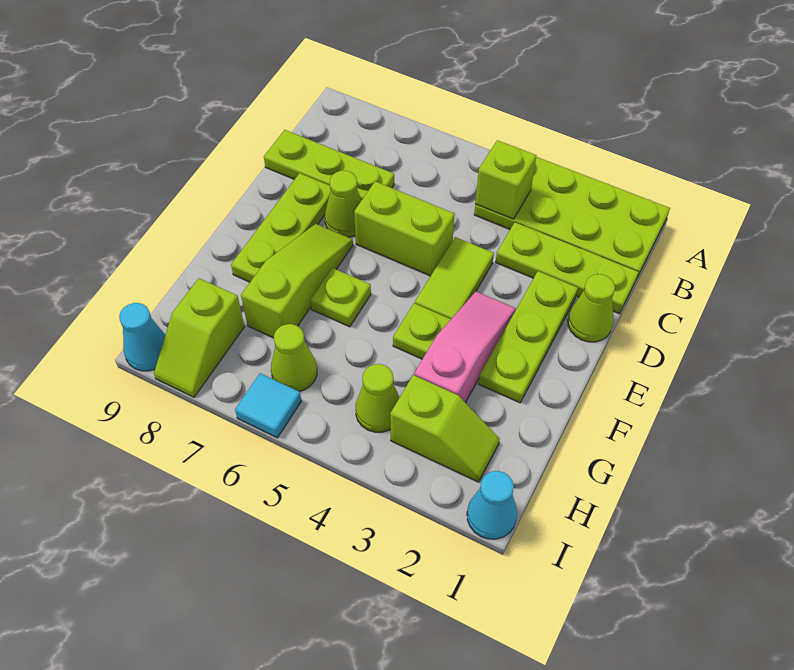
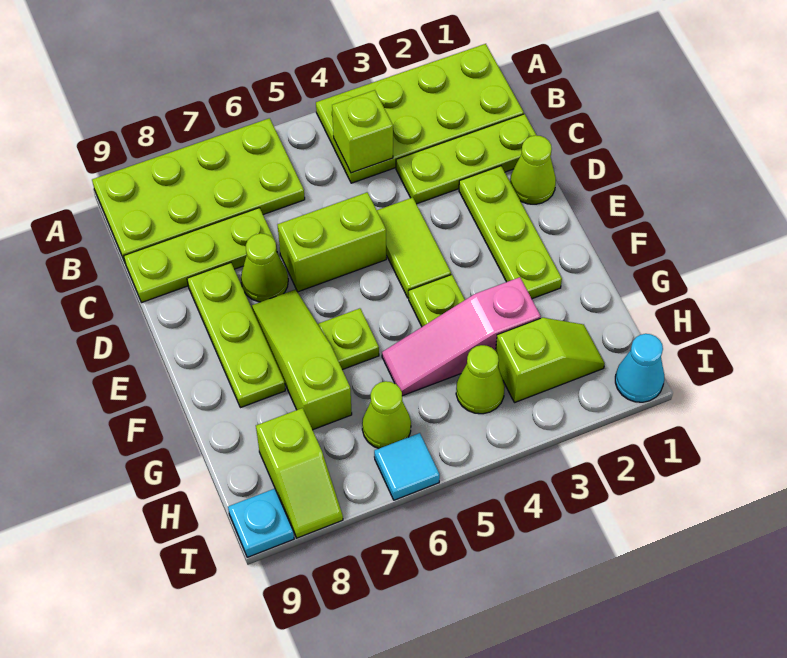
none -> lime 2x4 plate [92,118,305,262]
pink 1x3 slope [414,292,516,403] -> pink 1x3 slope turned to [382,277,541,396]
cyan 1x1 cone [119,303,165,371] -> cyan 1x1 plate [228,489,294,557]

